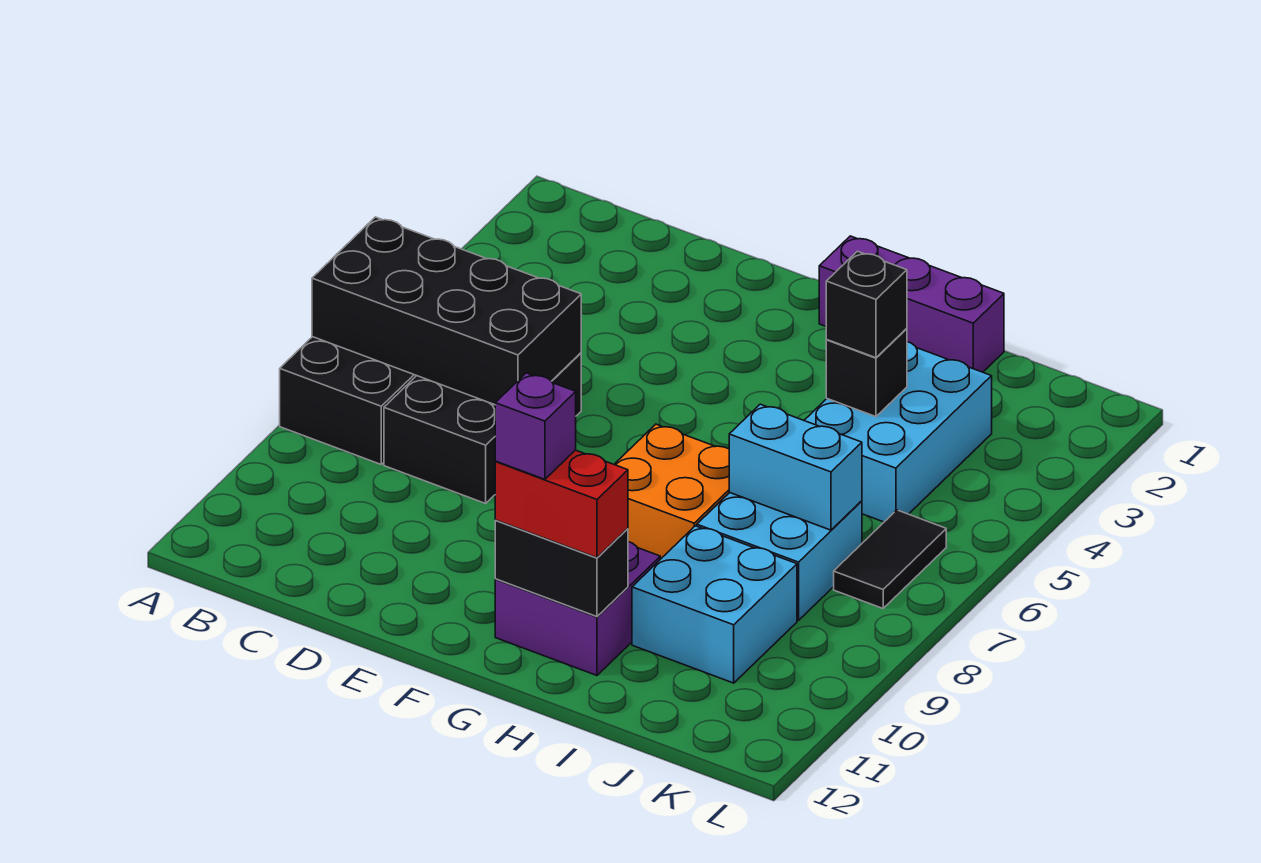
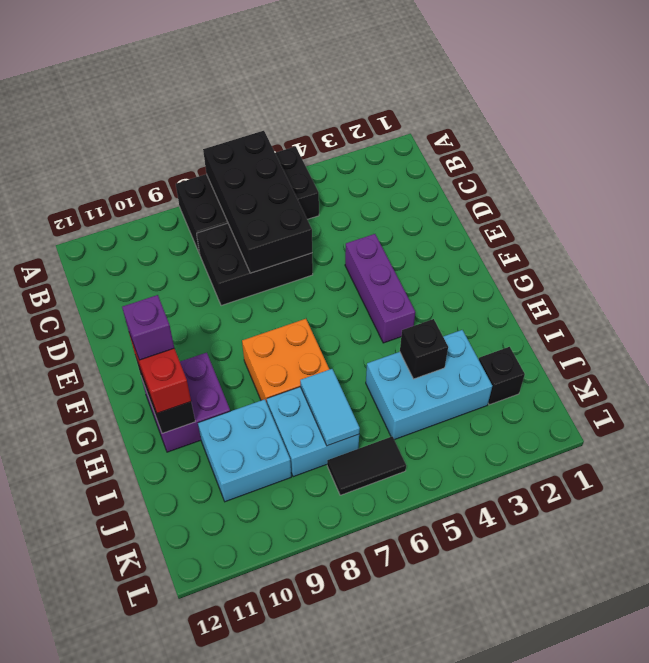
purple 1x3 brick [819,236,1004,372] -> purple 1x3 brick moved to [345,234,415,343]
black 1x1 brick [826,251,907,358] -> black 1x1 brick moved to [479,347,525,405]
cyan 1x2 brick [729,404,862,530] -> cyan 1x2 tile [300,369,360,446]

